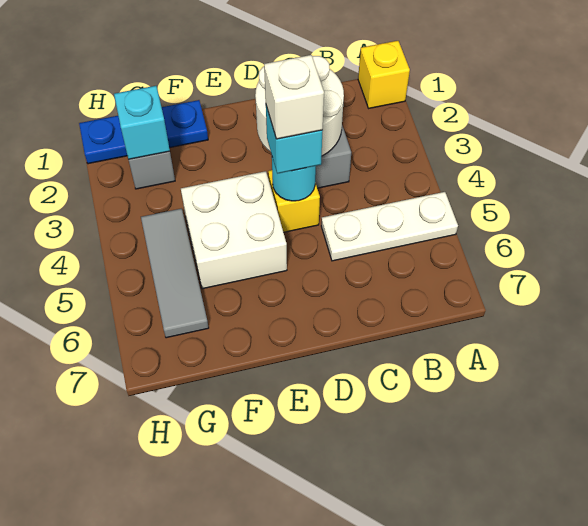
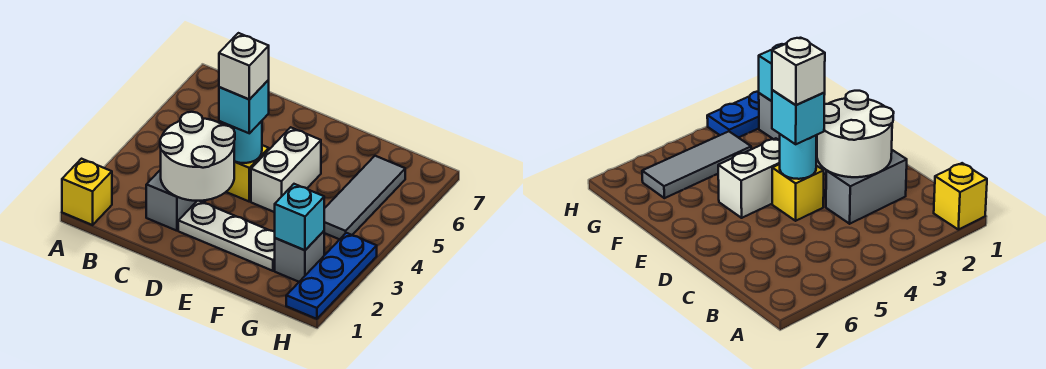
white 1x3 plate [321,192,458,261] -> white 1x3 plate moved to [178,201,275,271]
white 2x2 brick [181,171,287,289] -> white 1x2 brick [251,127,321,212]
blue 1x3 plate [79,100,208,164] -> blue 1x3 plate turned to [286,233,377,319]

